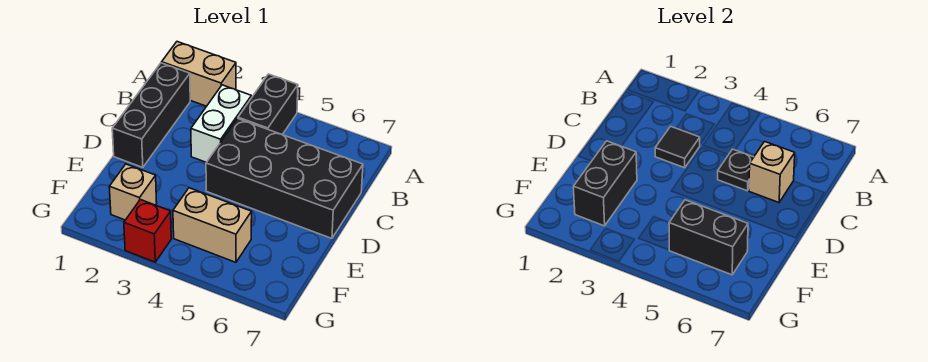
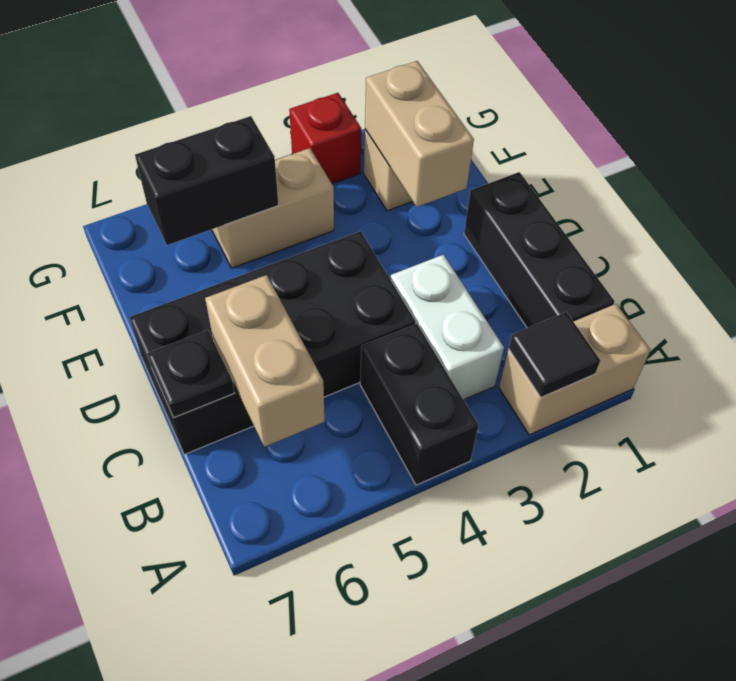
black 1x1 tile [655,126,700,168] -> black 1x1 tile moved to [509,312,600,397]
black 1x1 plate [718,149,754,191] -> black 1x1 plate moved to [147,330,234,418]
tan 1x1 brick [749,141,795,202] -> tan 1x2 brick [205,275,325,447]
black 1x2 brick [573,141,637,226] -> tan 1x2 brick [365,61,474,207]

